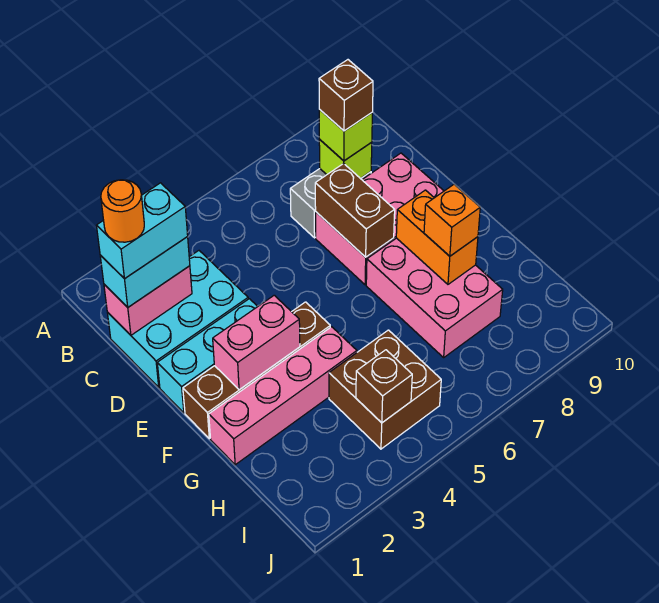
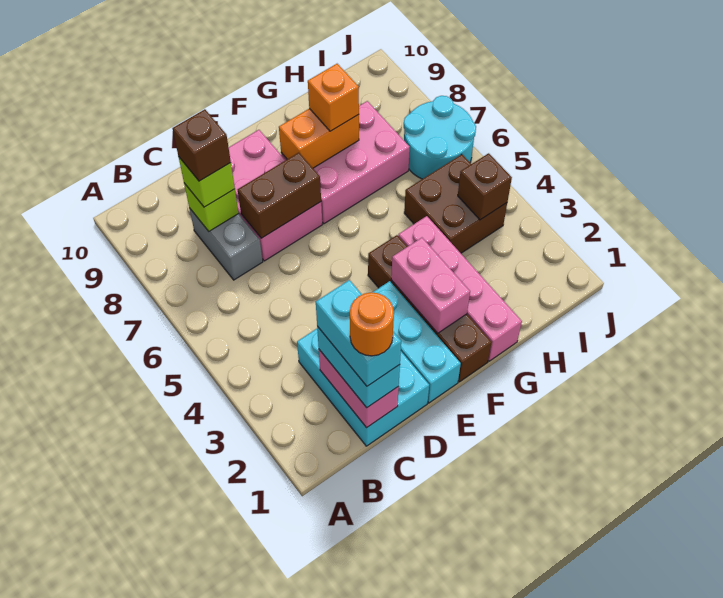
none -> cyan 2x2 round brick [404,96,476,179]

